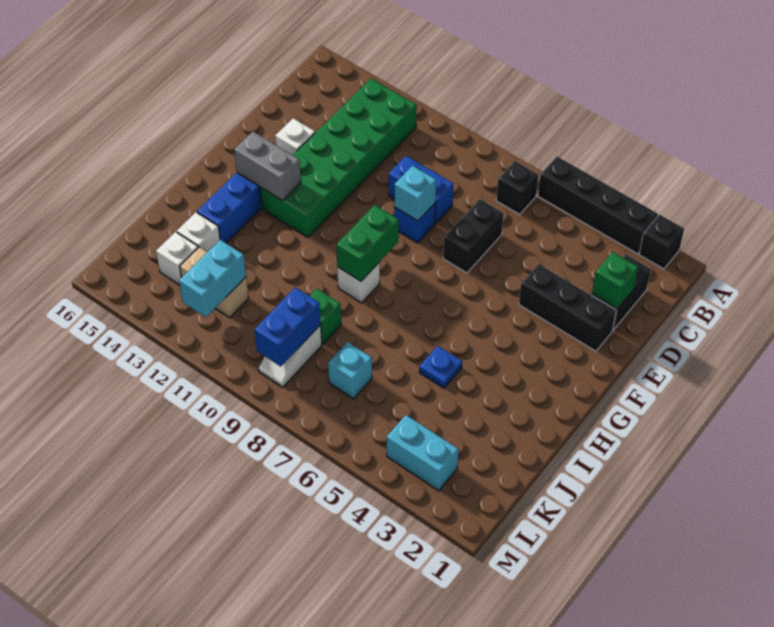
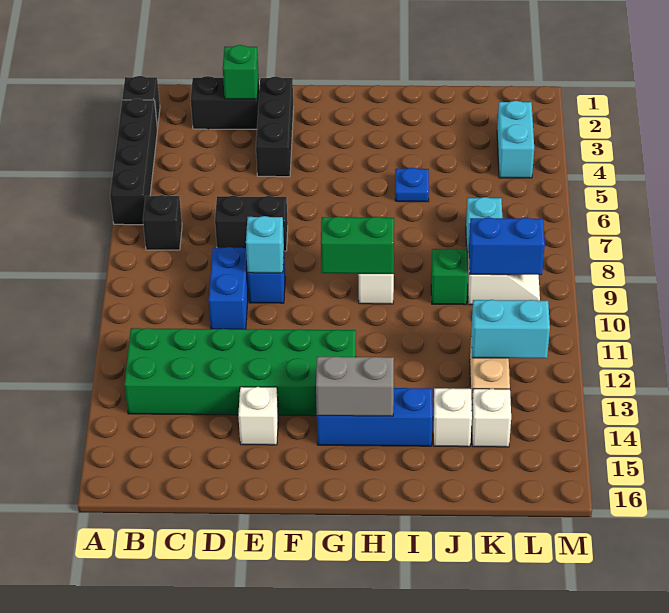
grey 1x2 brick [234,132,301,201] -> grey 1x2 brick turned to [316,357,394,416]

